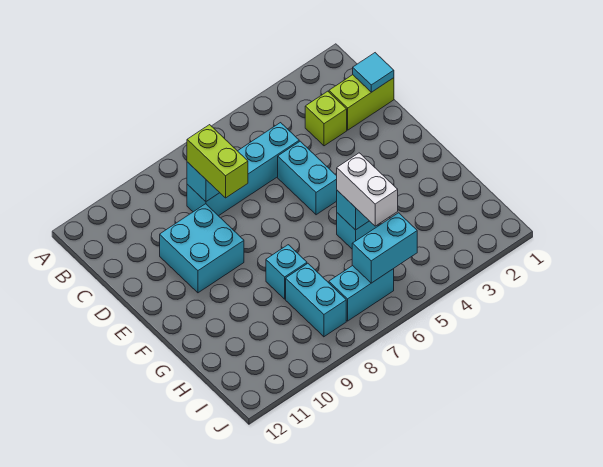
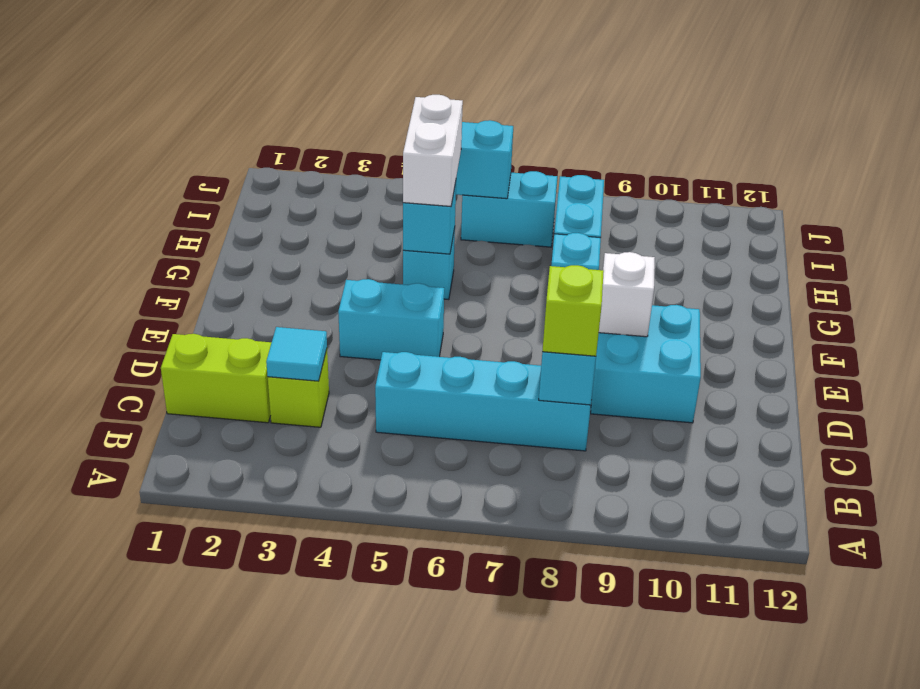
cyan 1x1 tile [353,53,394,92] -> cyan 1x1 tile moved to [266,327,327,381]
lime 1x2 brick [187,125,248,198] -> lime 1x1 brick [542,265,604,356]
cyan 1x2 brick [278,141,337,215] -> cyan 1x2 brick turned to [338,279,444,360]
none -> white 1x1 brick [599,252,655,337]

